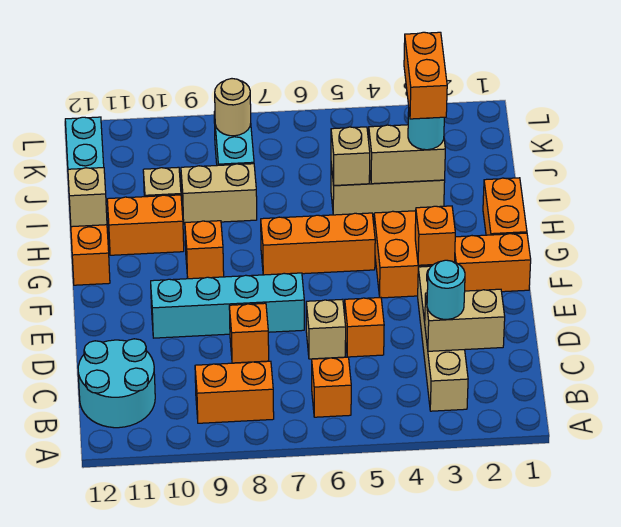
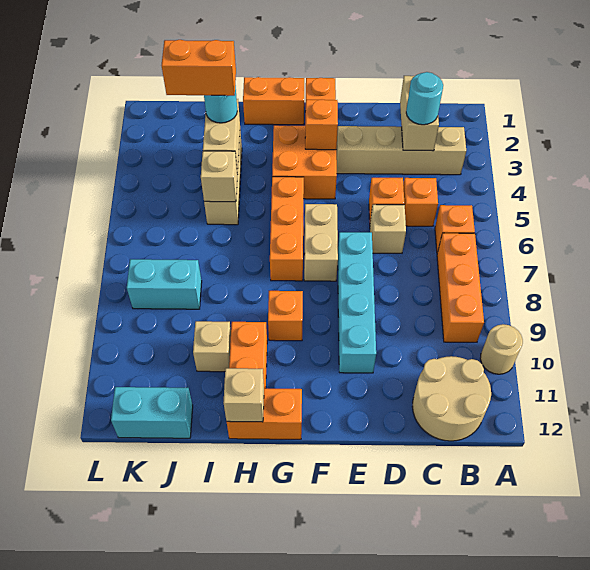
orange 1x2 brick [195,361,274,423] -> orange 1x3 brick [437,233,484,342]
cyan 2x2 round brick [78,339,155,428] -> tan 2x2 round brick [412,356,491,441]
orange 1x1 brick [229,303,269,363] -> orange 1x1 brick moved to [403,178,438,226]
tan 1x2 brick [181,164,257,224] -> tan 1x2 brick moved to [304,204,338,281]
tan 1x1 round brick [215,79,251,136] -> tan 1x1 round brick moved to [480,324,523,374]

